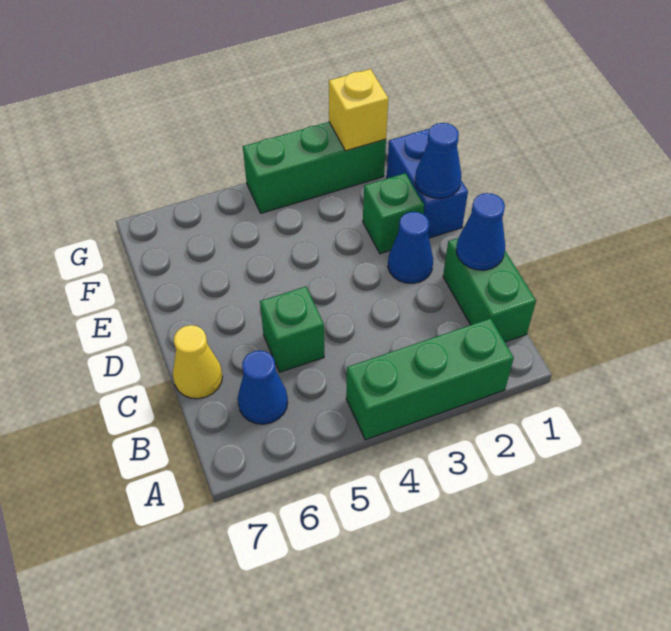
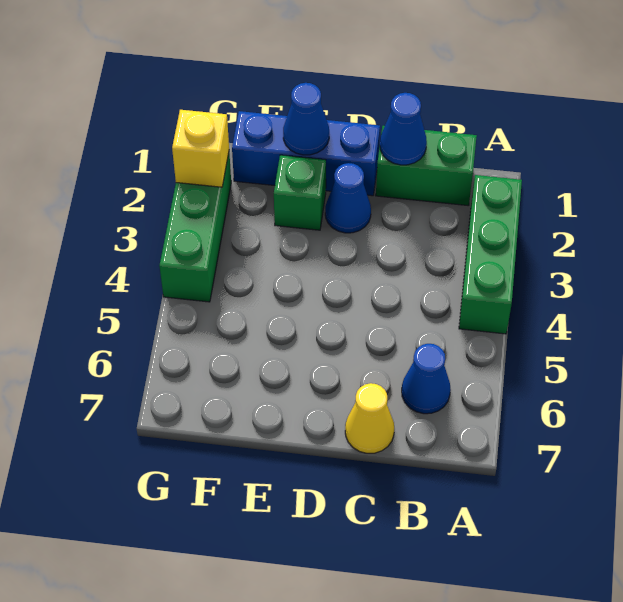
green 1x1 brick [260,287,324,372] -> none
blue 1x2 brick [387,129,468,238] -> blue 1x3 brick [232,111,380,196]

